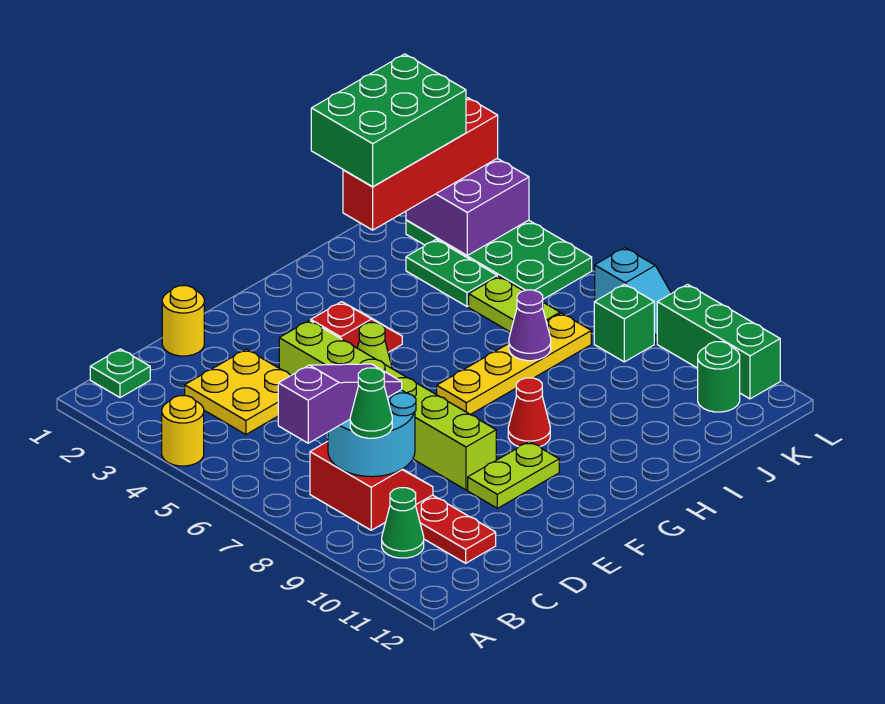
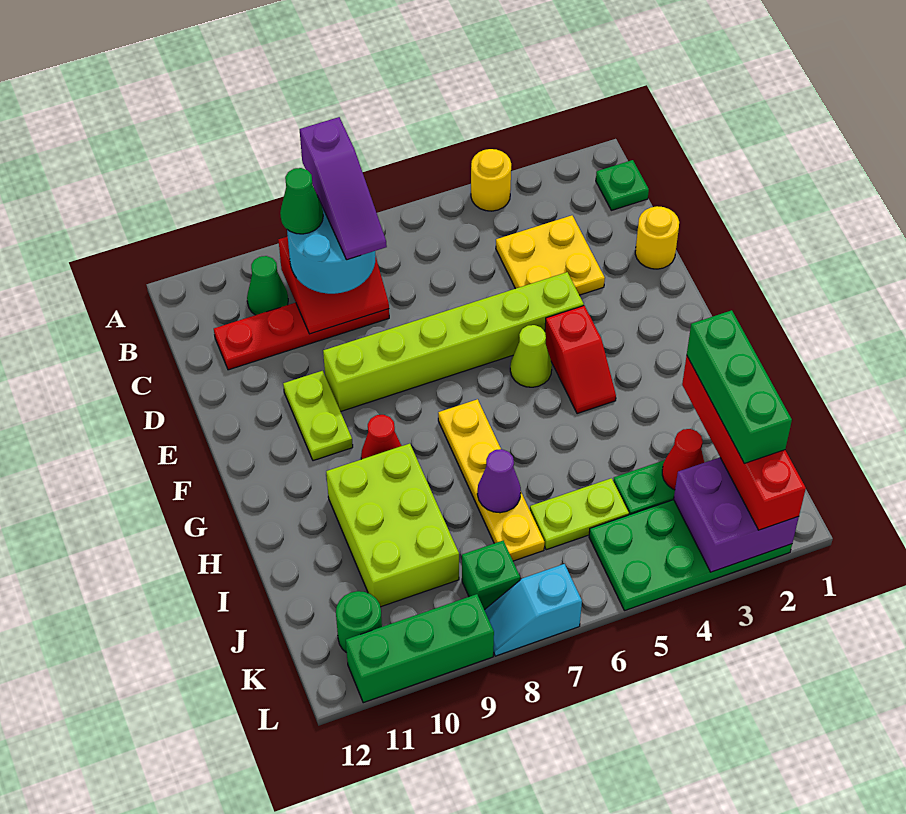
none -> lime 2x3 brick [326,444,459,607]
green 2x3 brick [311,54,466,187] -> green 1x3 brick [687,310,792,463]
none -> red 1x1 cone [662,429,704,490]

